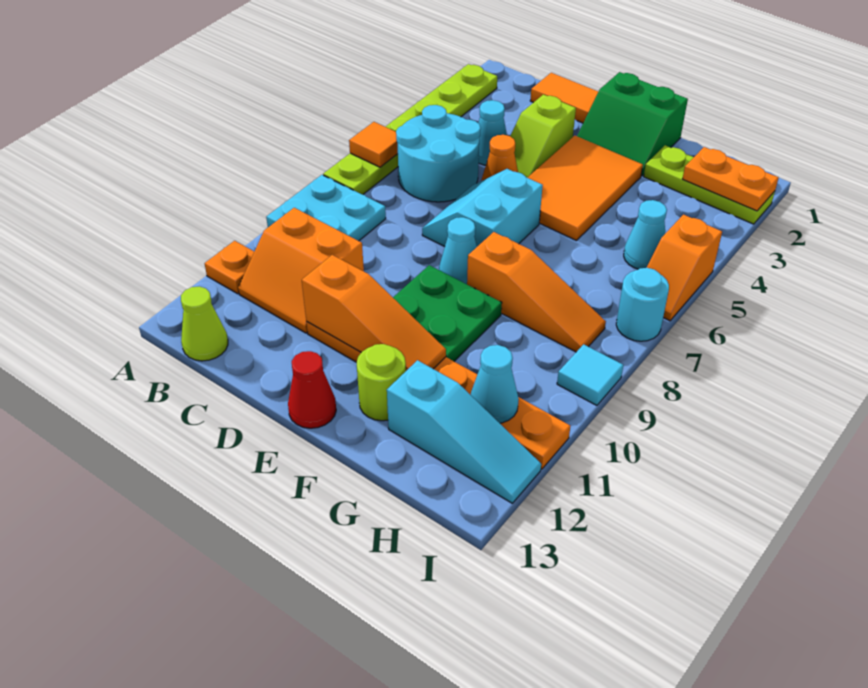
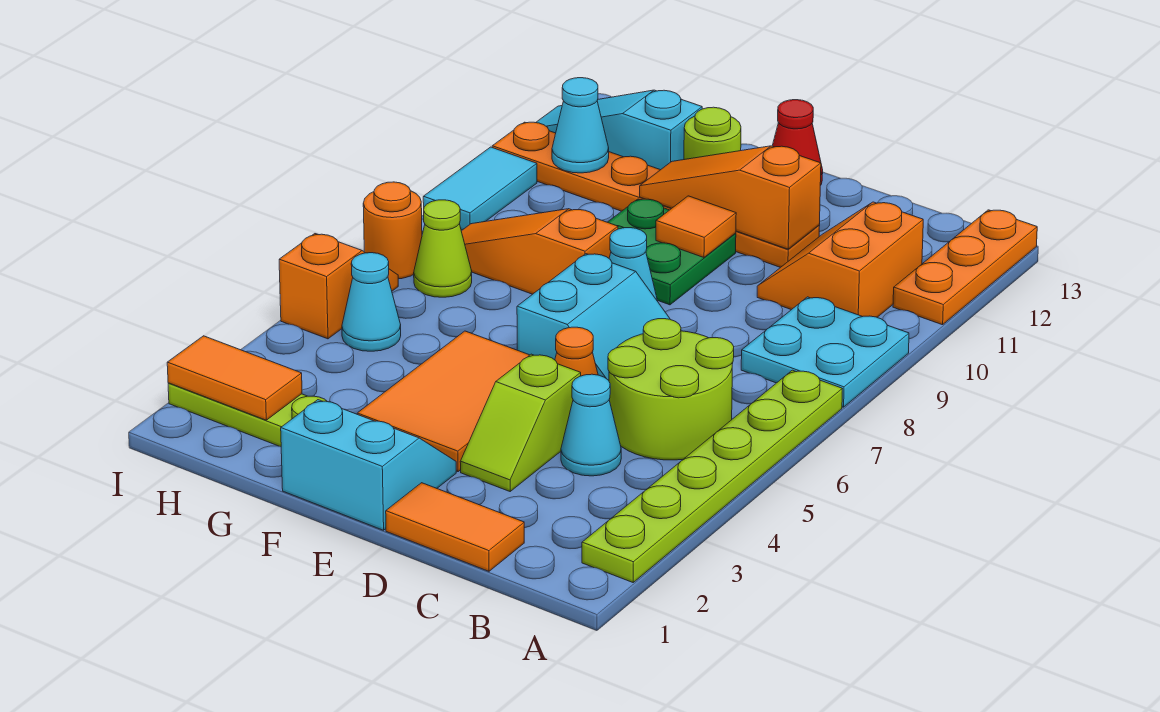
orange 1x1 tile [349,122,398,167] -> orange 1x1 tile moved to [656,196,736,257]
orange 1x1 plate [205,241,254,294] -> orange 1x3 plate [893,210,1037,325]
cyan 2x2 round brick [396,105,481,202] -> lime 2x2 round brick [608,319,734,460]
orange 2x2 slope [238,208,364,333] -> orange 2x2 slope turned to [757,202,923,317]
lime 1x1 cone [181,286,228,361] -> lime 1x1 cone moved to [414,200,472,297]
lime 1x2 slope [510,95,576,178] -> lime 1x2 slope turned to [460,354,581,491]
green 2x2 slope [577,72,688,176] -> cyan 2x2 slope [281,400,456,530]
orange 1x2 plate [683,147,779,211] -> orange 1x2 tile [167,336,302,420]
cyan 1x1 round brick [616,268,669,341] -> orange 1x1 round brick [363,182,422,279]
cyan 1x1 tile [557,344,623,405] -> cyan 1x2 tile [423,147,537,230]

